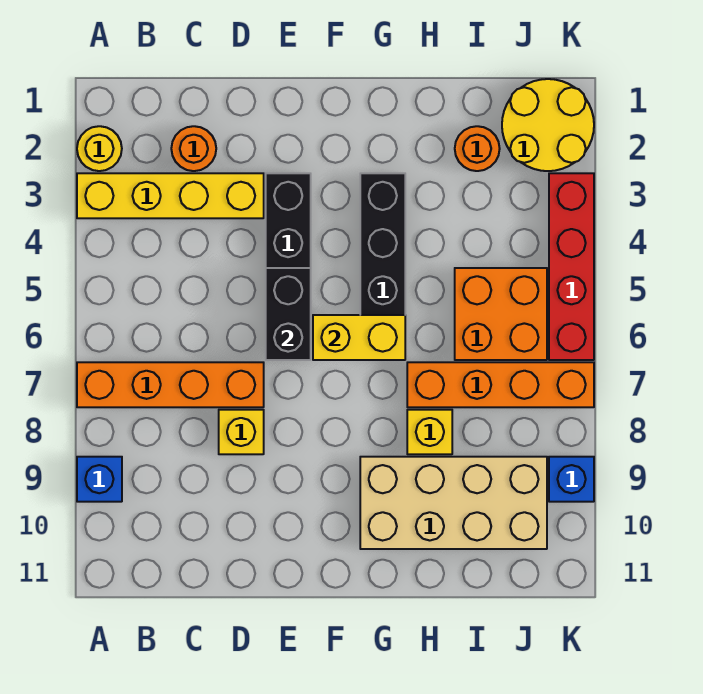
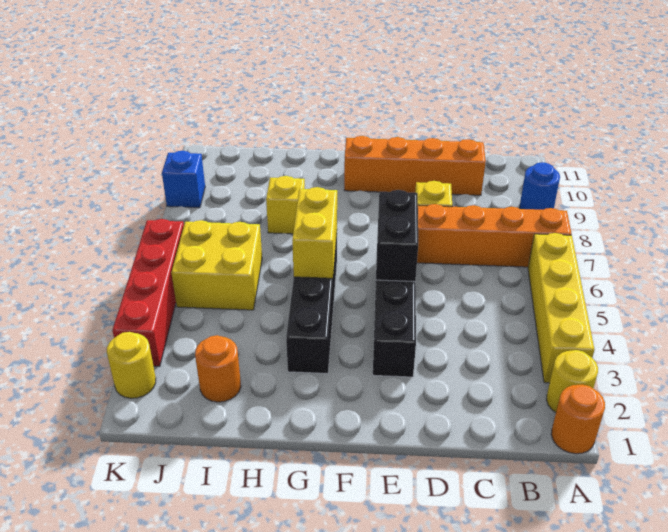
yellow 1x4 brick [77,173,264,218] -> yellow 1x4 brick turned to [528,233,594,383]
blue 1x1 brick [77,457,122,502] -> blue 1x1 round brick [519,162,560,210]
orange 1x1 round brick [171,126,216,171] -> orange 1x1 round brick moved to [551,384,605,454]
yellow 1x2 brick [313,315,405,360] -> yellow 1x2 brick turned to [292,187,337,278]
tan 2x4 brick [360,457,547,549] -> none
orange 1x4 brick [407,362,594,407] -> orange 1x4 brick moved to [344,136,486,195]
orange 2x2 brick [455,268,547,360] -> yellow 2x2 brick [172,220,262,310]
yellow 2x2 round brick [502,79,594,171] -> yellow 1x1 round brick [107,332,156,398]

